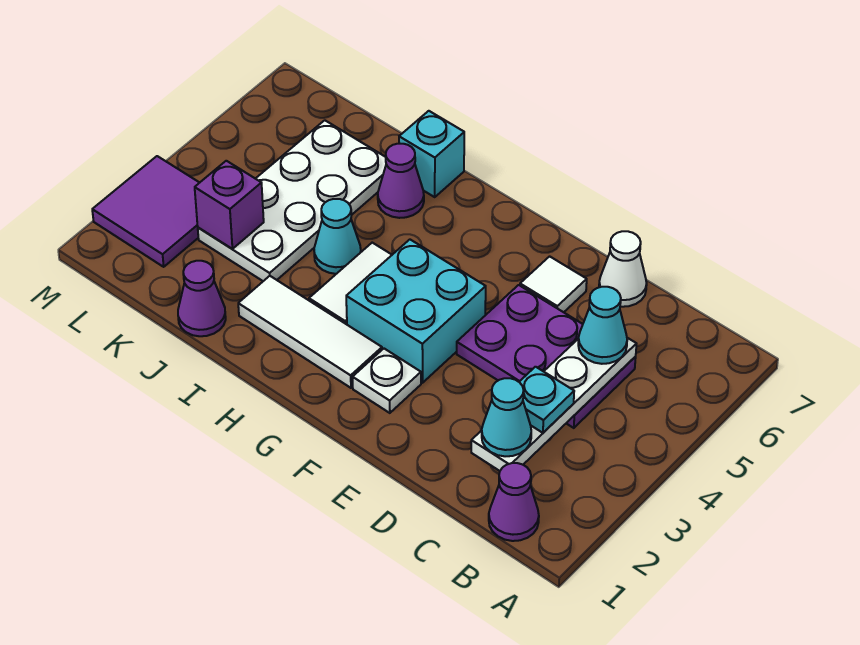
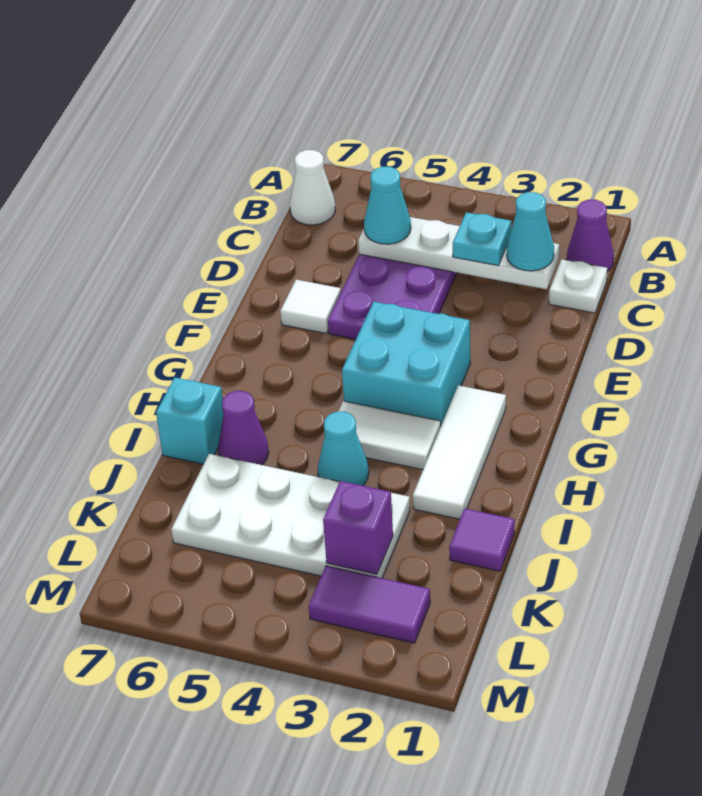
white 1x1 cone [599,231,647,307] -> white 1x1 cone moved to [290,150,335,225]
white 1x1 plate [353,349,421,413] -> white 1x1 plate moved to [549,259,607,313]
purple 1x1 cone [178,261,226,336] -> purple 1x1 tile [449,508,515,571]
purple 2x2 tile [92,156,199,267] -> purple 1x2 tile [309,566,430,643]

